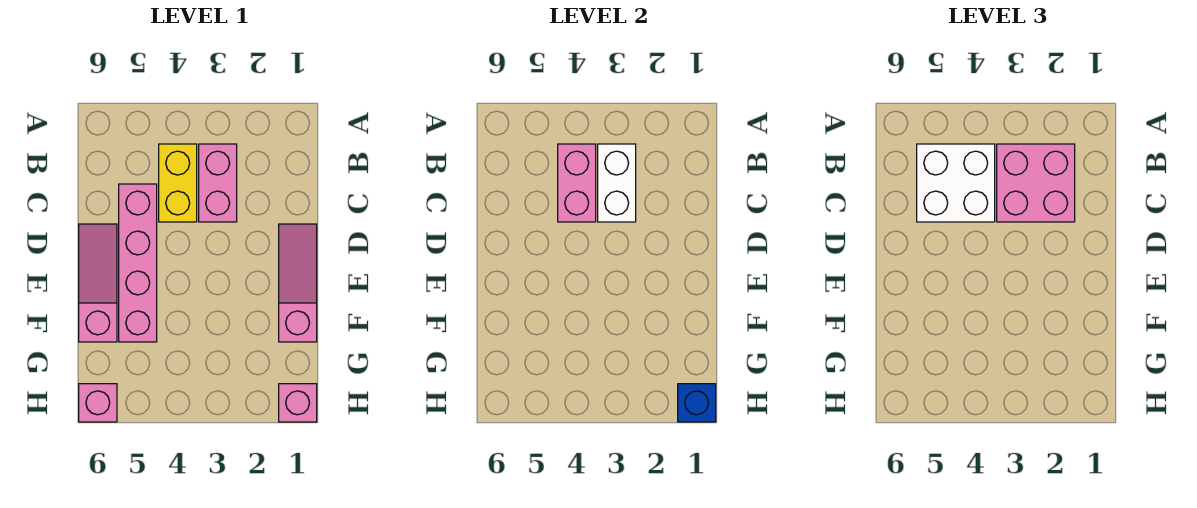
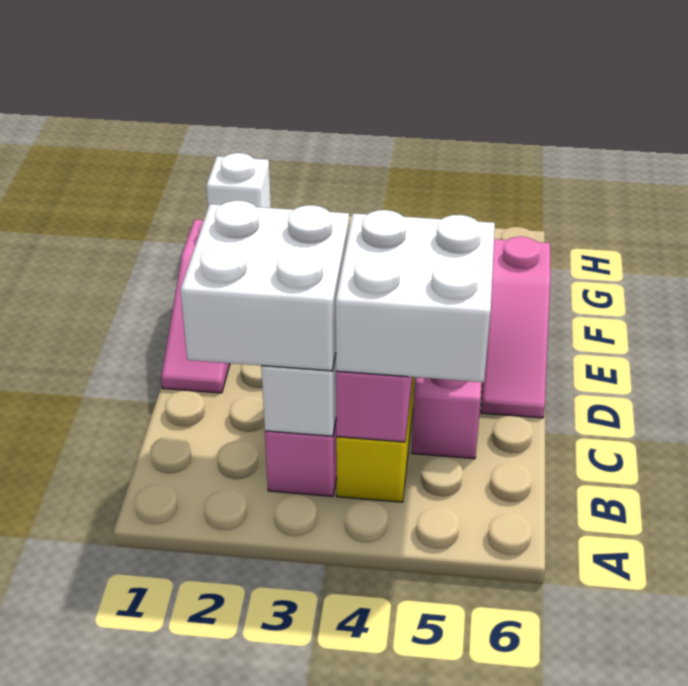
pink 2x2 brick [997,144,1075,222] -> white 2x2 brick [180,201,349,371]
pink 1x1 brick [279,384,317,422] -> white 1x1 brick [206,153,271,208]
blue 1x1 brick [678,384,716,422] -> none
pink 1x1 brick [79,384,117,422] -> none

